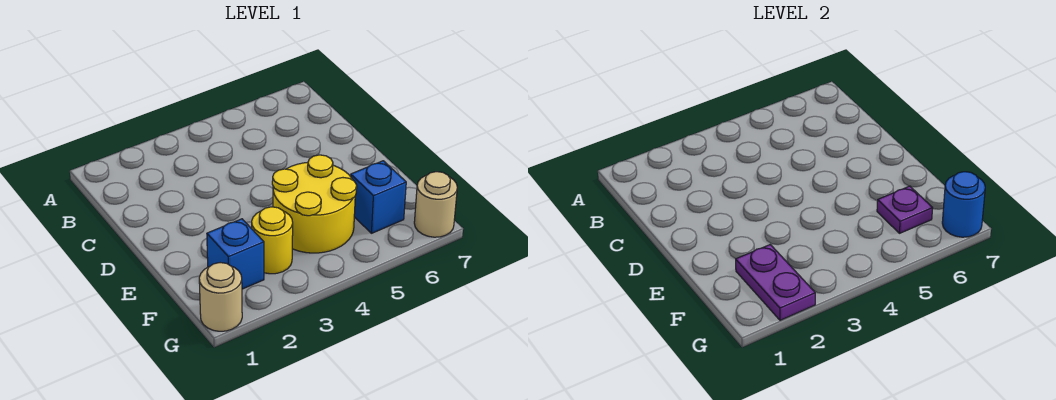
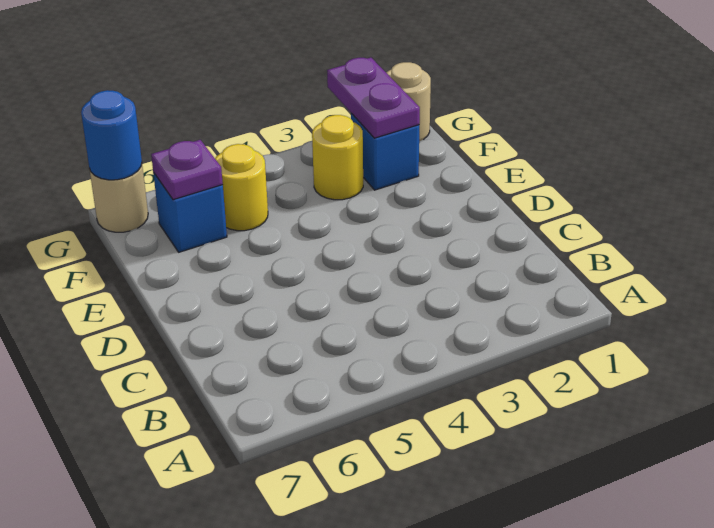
yellow 2x2 round brick [272,155,357,253] -> yellow 1x1 round brick [215,144,268,231]

